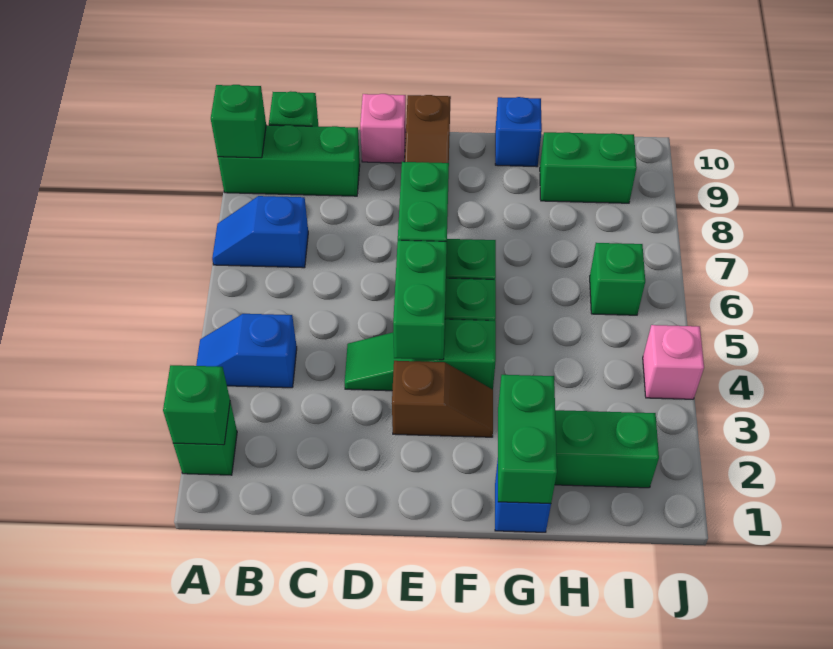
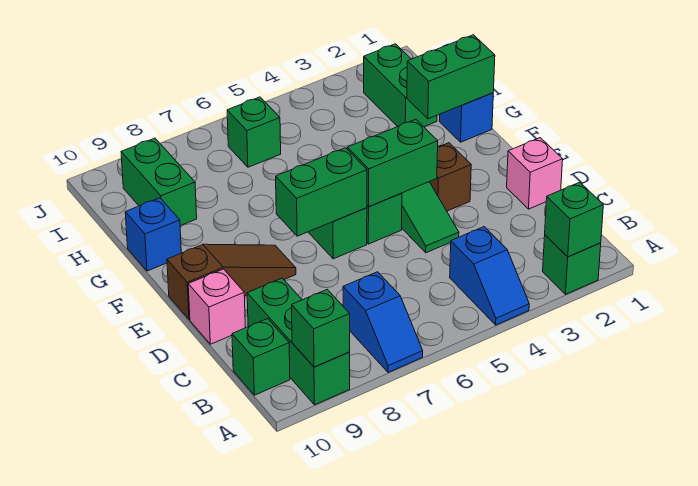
pink 1x1 brick [643,325,704,399] -> pink 1x1 brick moved to [507,138,563,209]

